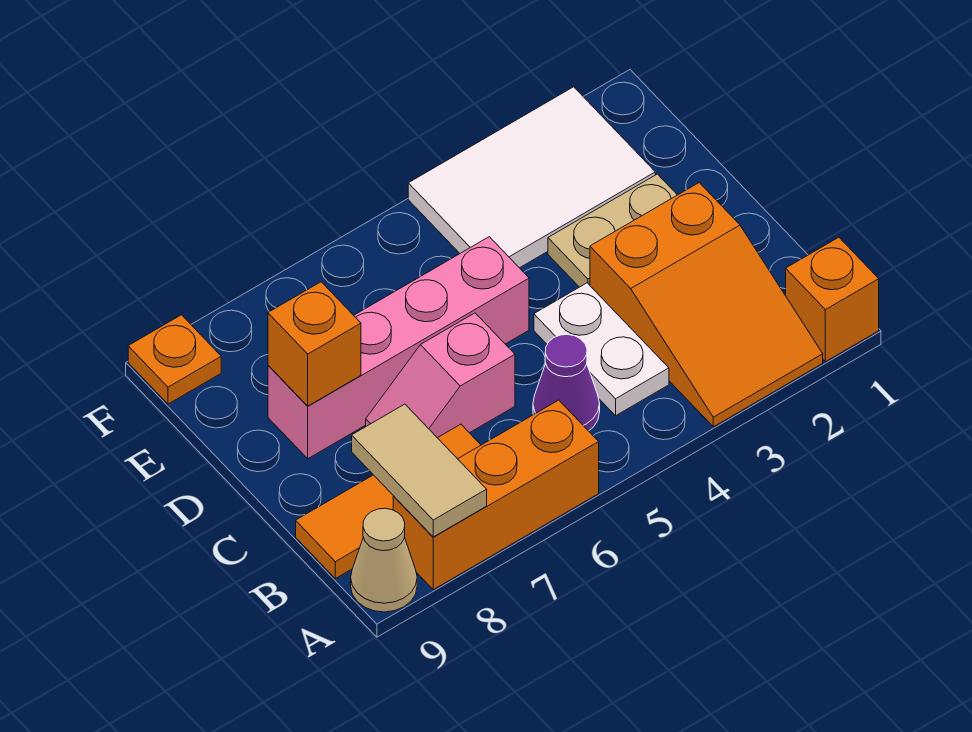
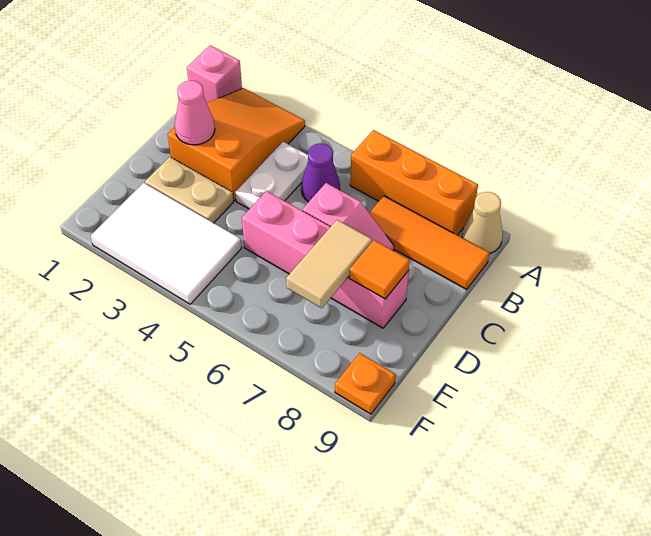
orange 1x1 brick [786,237,879,362] -> pink 1x1 brick [187,45,242,103]
tan 1x2 tile [352,404,487,537] -> tan 1x2 tile moved to [286,220,372,308]
none -> pink 1x1 cone [175,81,215,145]
orange 1x1 brick [268,282,361,406] -> orange 1x1 tile [350,240,410,299]

